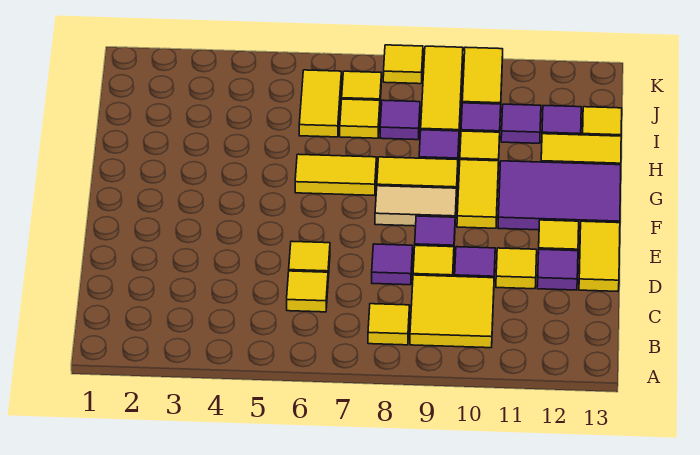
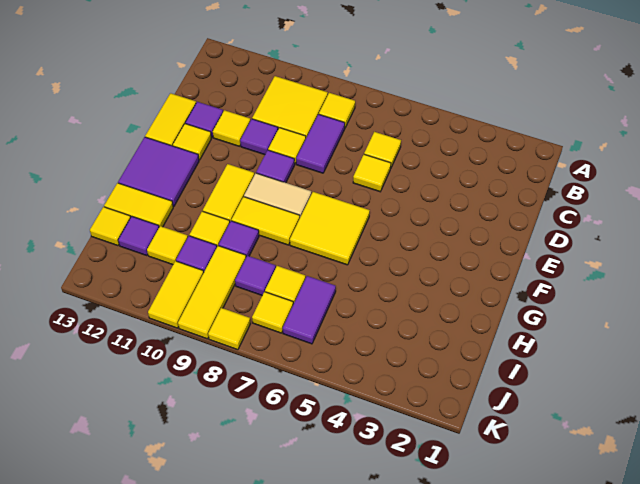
purple 1x1 tile [372,244,413,285] -> purple 1x2 tile [296,114,345,173]
purple 2x3 tile [498,161,621,231] -> purple 2x2 tile [118,137,199,207]
yellow 1x2 tile [295,154,377,195] -> yellow 2x2 tile [290,192,370,265]
yellow 1x2 tile [299,70,342,137] -> purple 1x2 tile [283,276,336,344]
purple 1x1 tile [501,104,541,143] -> yellow 1x1 tile [147,226,188,265]

